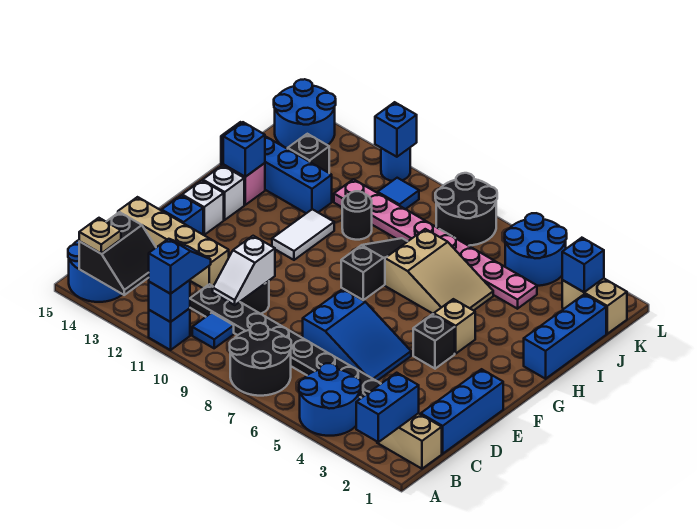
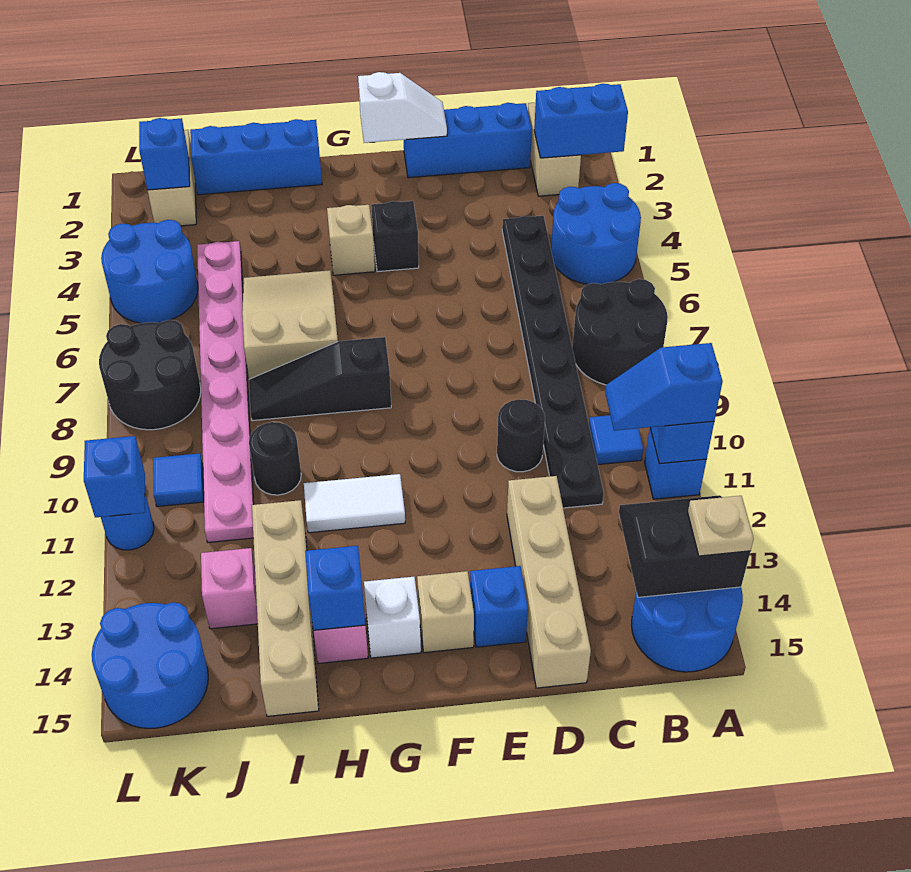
white 1x2 slope [213,236,275,305] -> white 1x2 slope moved to [358,72,447,143]
blue 2x3 slope [303,289,411,381] -> none
white 1x1 brick [182,180,224,235] -> tan 1x1 brick [417,571,474,653]
blue 1x4 brick [221,122,332,213] -> tan 1x4 brick [252,500,319,716]
black 1x1 brick [288,134,329,173] -> pink 1x1 brick [201,548,258,629]

